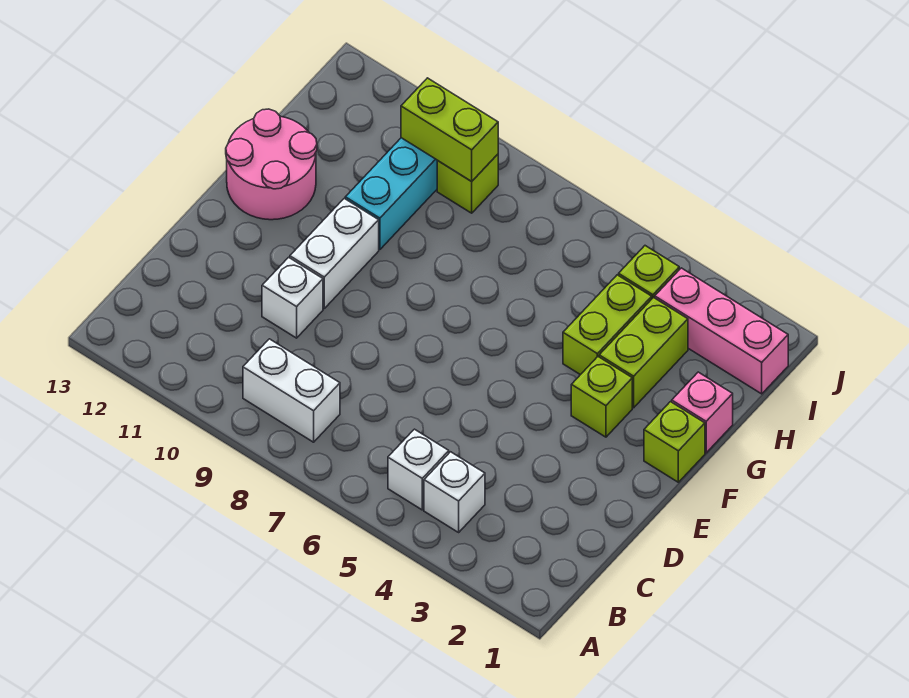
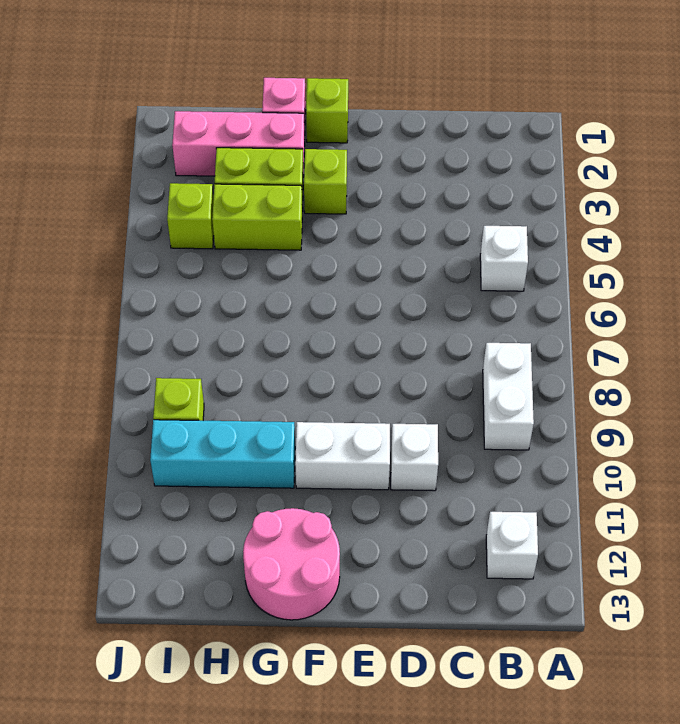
white 1x1 brick [424,452,485,532] -> white 1x1 brick moved to [486,512,538,579]
pink 1x3 brick [655,268,788,394] -> pink 1x3 brick turned to [172,111,305,177]
lime 1x2 brick [401,78,498,181] -> none

